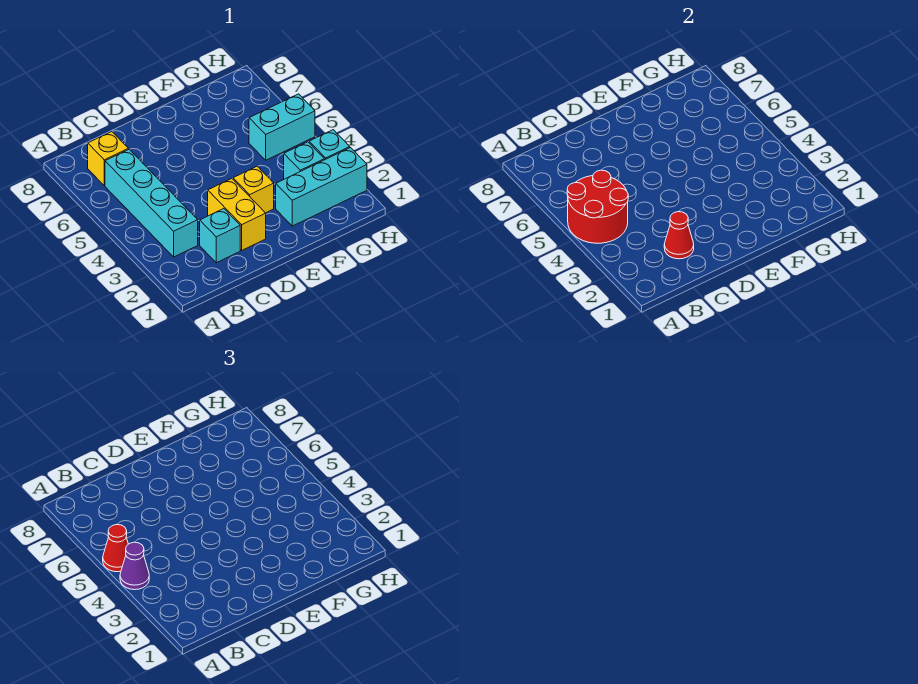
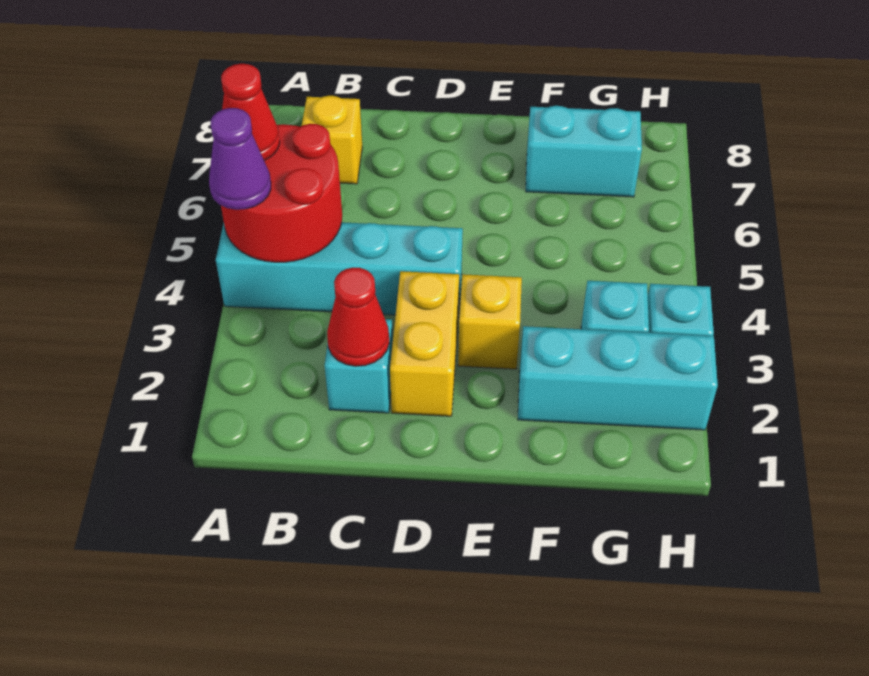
cyan 1x4 brick [105,149,198,257] -> cyan 1x4 brick turned to [216,222,463,318]
cyan 1x2 brick [249,94,315,160] -> cyan 1x2 brick moved to [526,106,642,197]

